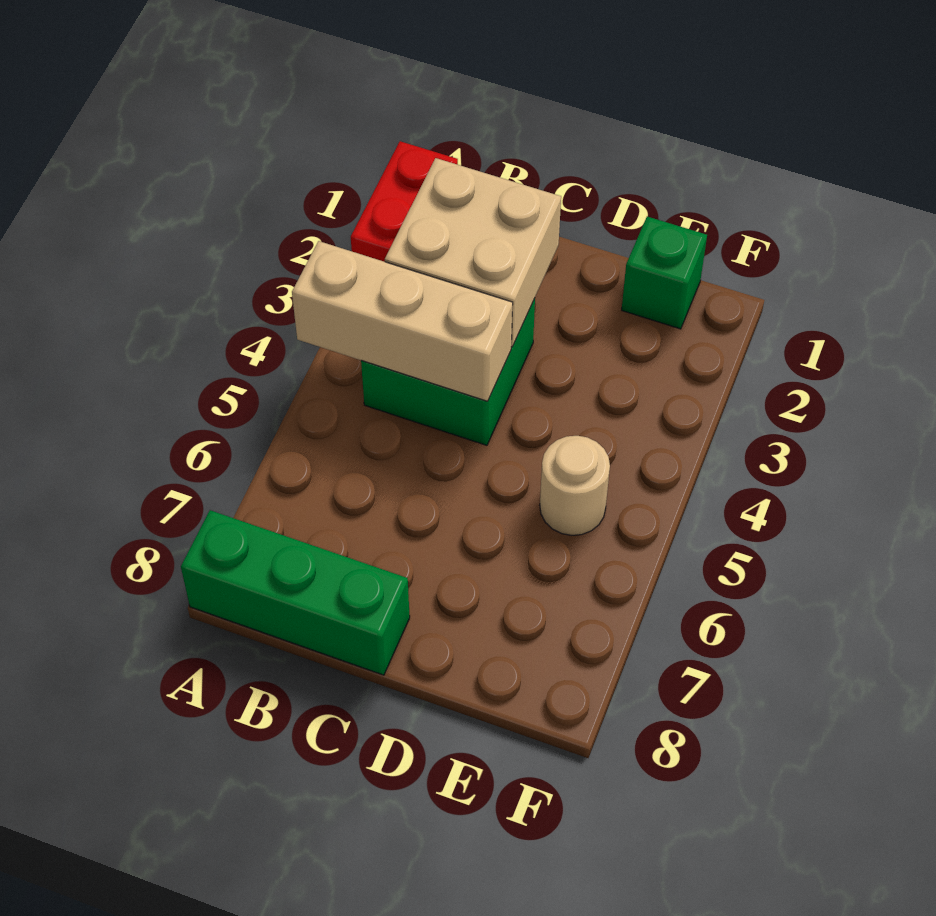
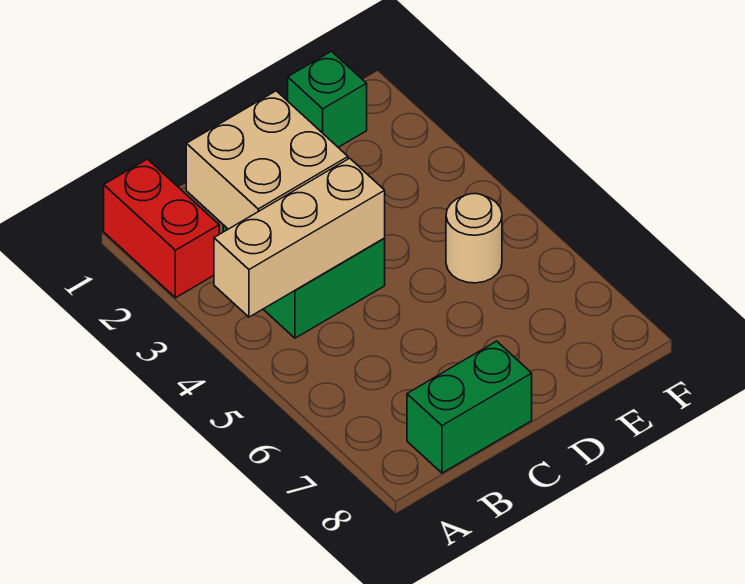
green 1x3 brick [181,510,410,675] -> green 1x2 brick [407,341,532,473]

